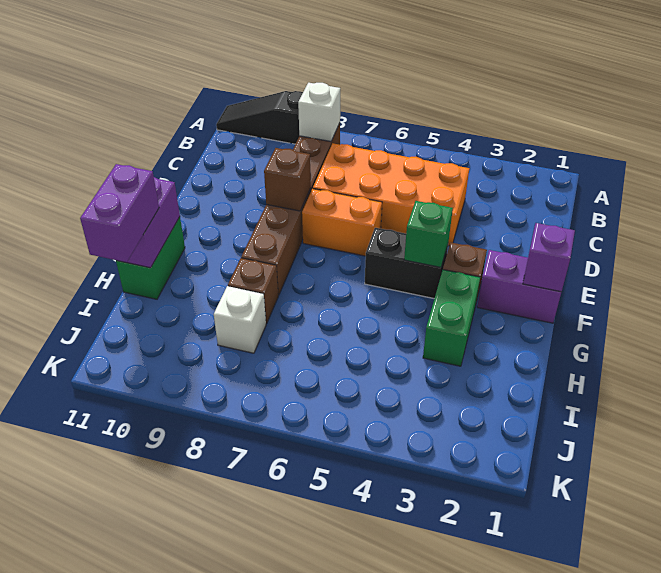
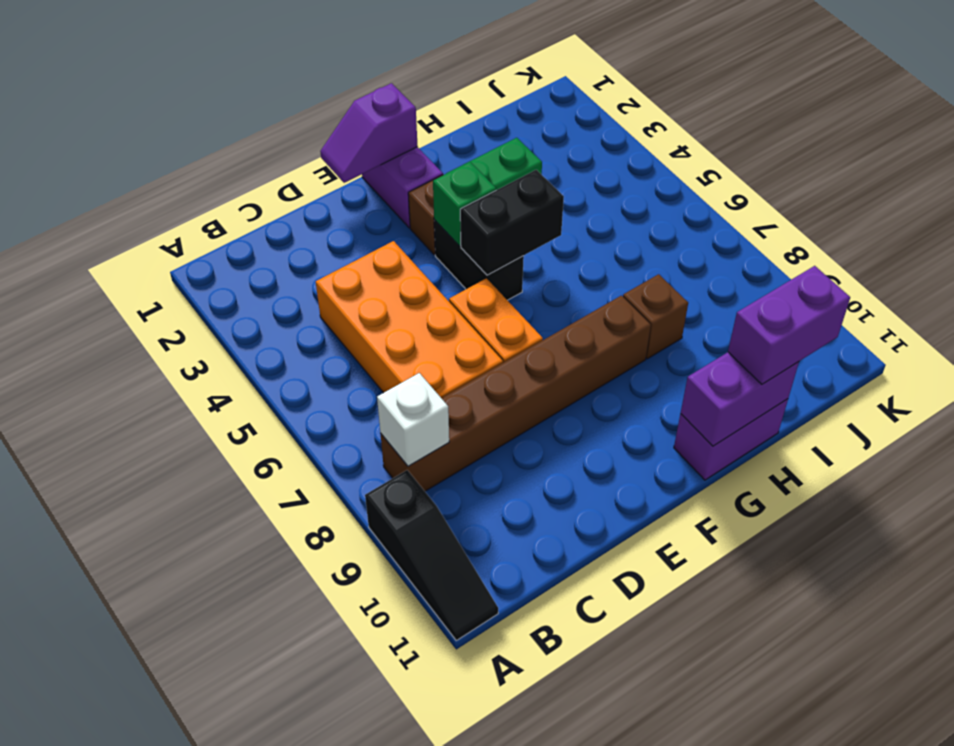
brown 1x1 brick [264,148,311,211] -> none
none -> black 1x2 brick [460,170,564,275]
green 1x2 brick [116,217,185,299] -> purple 1x2 brick [674,399,788,480]
white 1x1 brick [214,286,266,353] -> none

